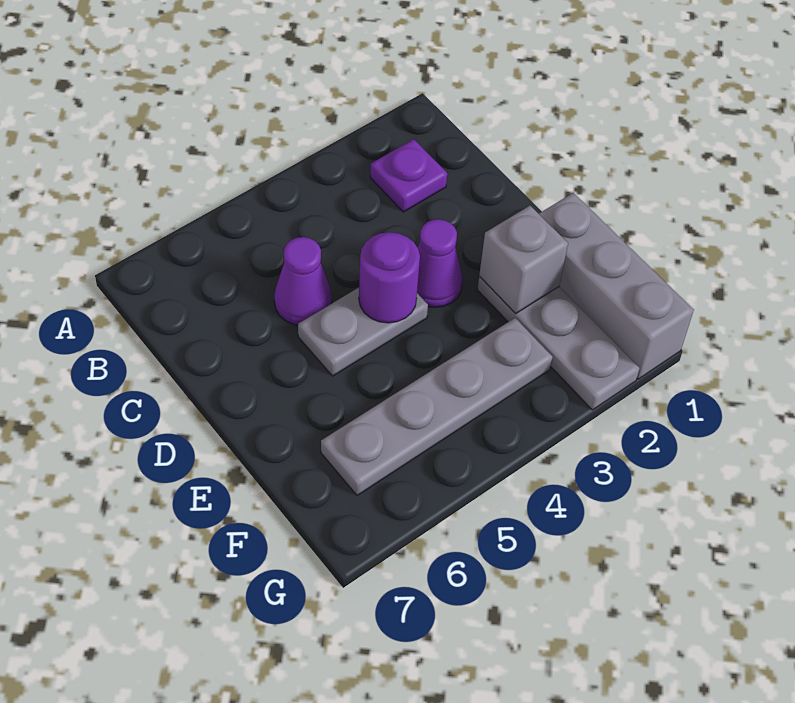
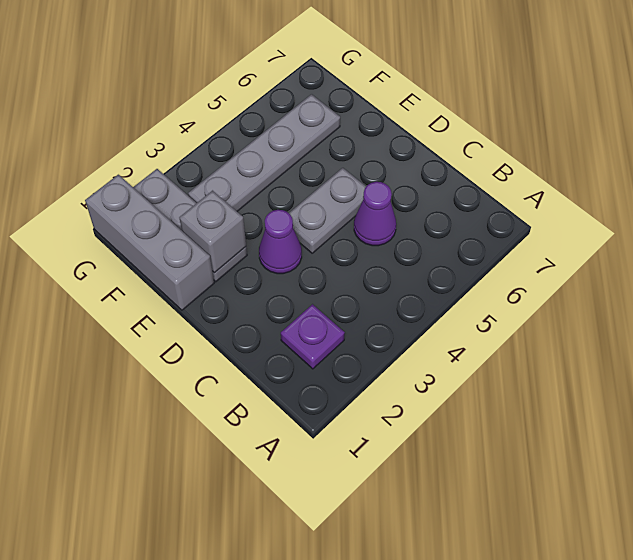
purple 1x1 round brick [359,232,420,323] -> none

